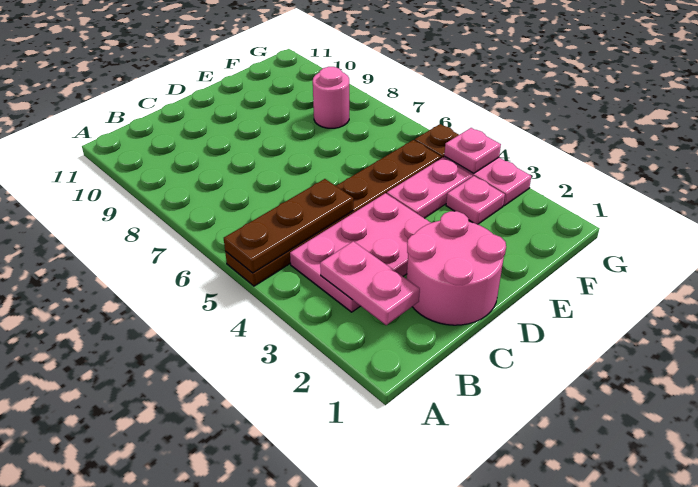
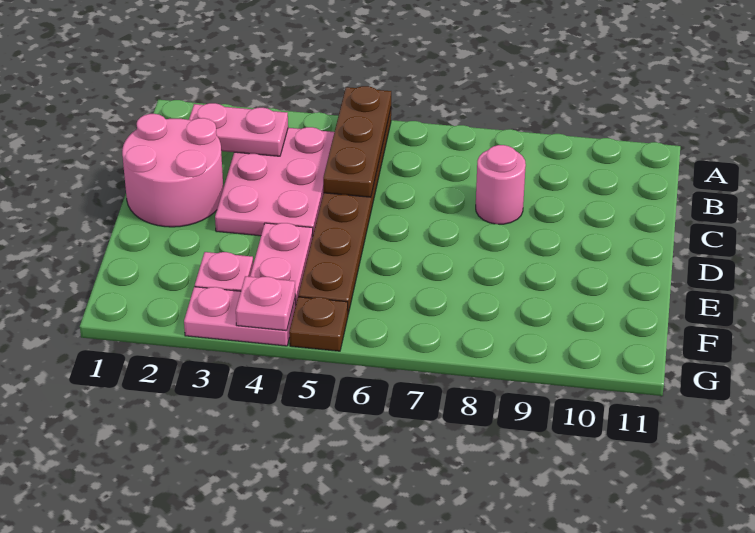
pink 1x1 round brick [313,67,349,128] -> pink 1x1 round brick moved to [476,145,526,224]

